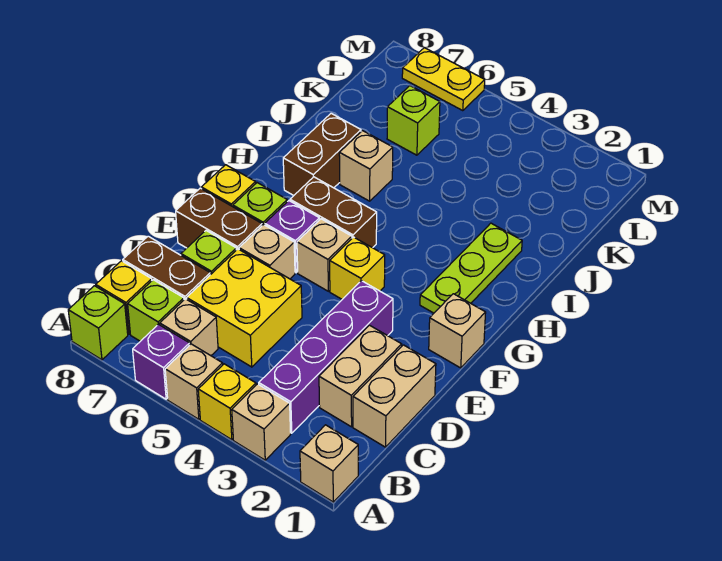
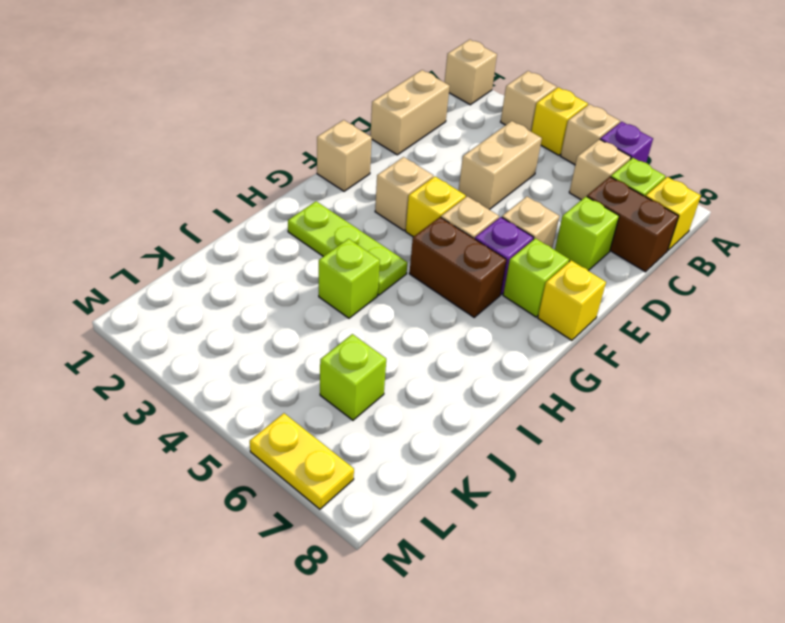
lime 1x1 brick [68,286,128,360] -> lime 1x1 brick moved to [319,239,380,318]
purple 1x4 brick [259,281,393,433] -> none
tan 1x2 brick [319,325,402,427] -> tan 1x2 brick moved to [458,121,542,210]
yellow 2x2 brick [187,249,302,367] -> none
brown 1x2 brick [176,188,262,250] -> none
lime 1x3 plate [420,223,522,313] -> lime 1x3 plate turned to [288,201,407,295]
brown 1x2 brick [283,113,361,195] -> none
tan 1x1 brick [339,131,393,201] -> tan 1x1 brick moved to [375,157,433,231]

